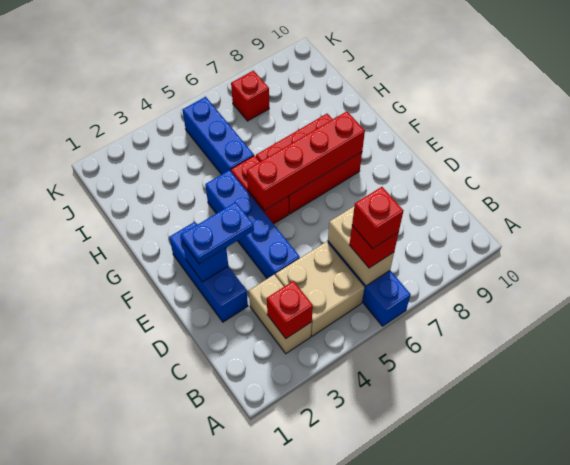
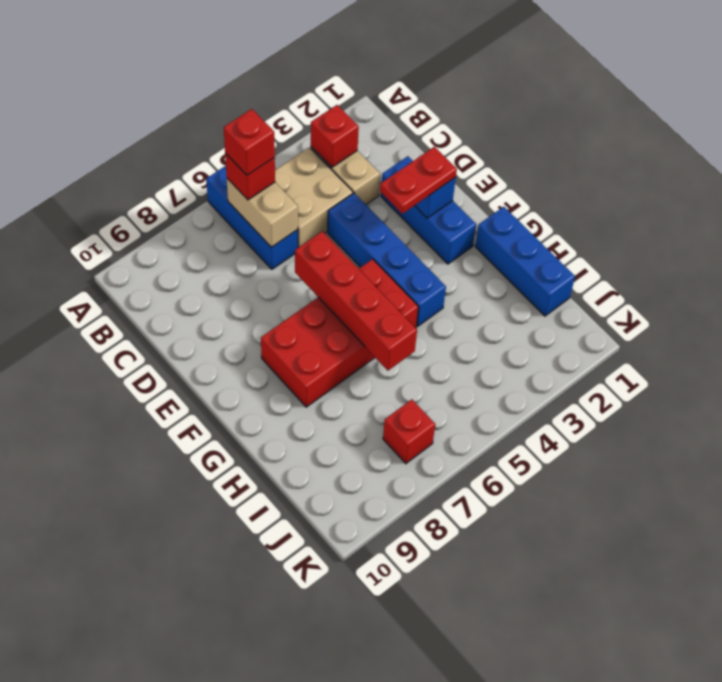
blue 1x2 plate [181,202,254,264] -> red 1x2 plate [380,147,457,214]
red 1x4 brick [247,111,365,210] -> red 1x4 brick turned to [295,231,417,371]
blue 1x3 brick [182,97,254,174] -> blue 1x3 brick moved to [475,207,575,316]

